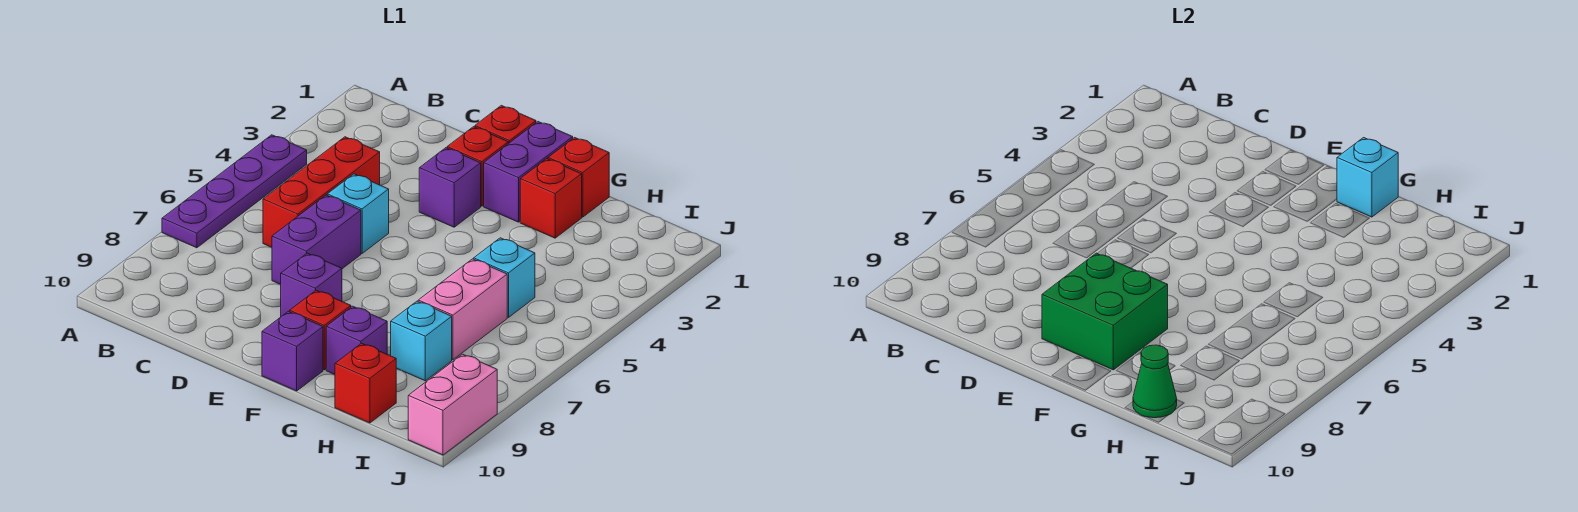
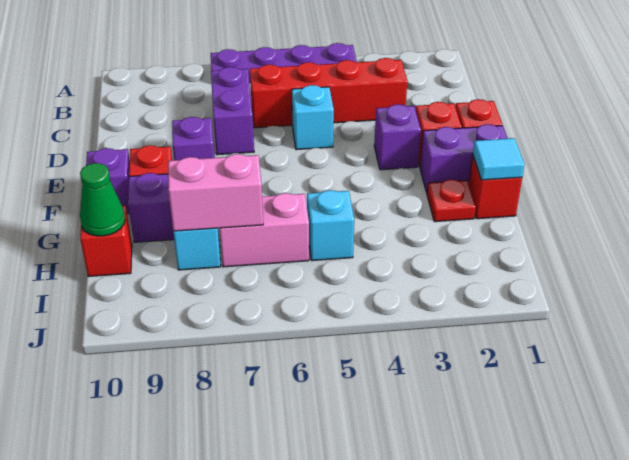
red 1x3 brick [263,137,380,247] -> red 1x4 brick [250,58,407,128]
purple 1x2 brick [272,195,361,284] -> purple 1x2 brick turned to [211,67,254,155]
green 2x2 brick [1042,253,1168,370] -> none
cyan 1x1 brick [1337,138,1398,217] -> cyan 1x1 tile [473,138,525,180]
red 1x1 brick [520,159,582,238] -> red 1x1 plate [427,180,476,222]
pink 1x2 brick [408,354,497,455] -> pink 1x2 brick moved to [168,154,263,231]

